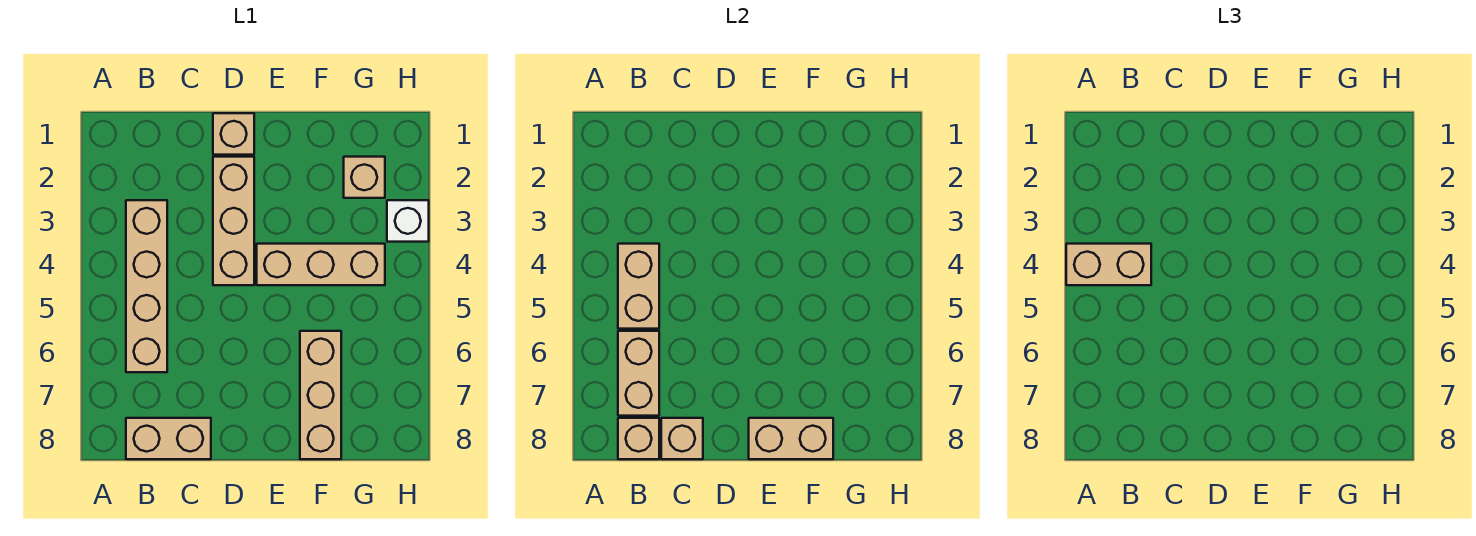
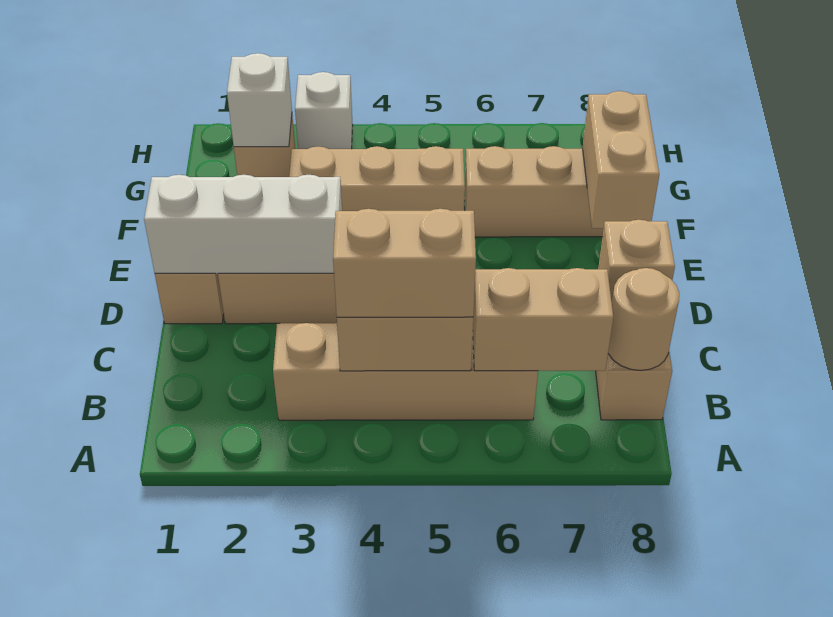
tan 1x2 brick [1066,244,1151,285] -> tan 1x2 brick turned to [333,209,476,317]
tan 1x1 brick [618,418,659,459] -> tan 1x1 round brick [608,268,679,370]
none -> white 1x3 brick [144,175,342,273]
tan 1x3 brick [257,244,385,285] -> tan 1x3 brick turned to [289,146,465,211]
none -> white 1x1 brick [227,53,292,147]

